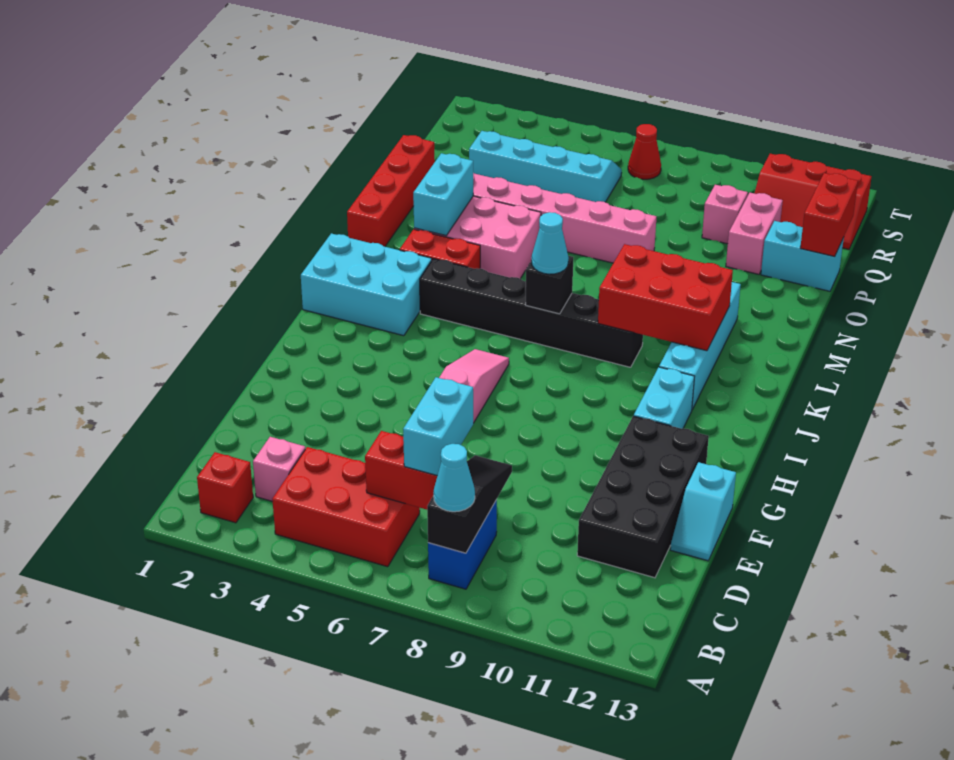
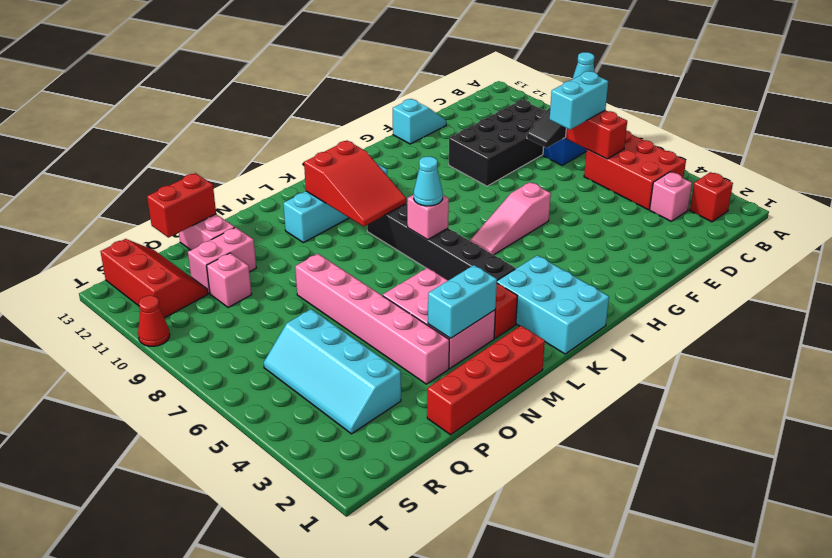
black 2x4 brick [577,416,709,578] -> black 2x4 brick moved to [449,100,547,186]
cyan 1x2 brick [634,367,695,429] -> none
black 1x1 brick [526,256,573,314] -> pink 1x1 brick [407,195,449,240]
red 2x3 brick [598,244,733,351] -> red 2x3 slope [304,141,406,226]
cyan 1x2 brick [761,221,844,291] -> pink 1x2 brick [179,214,235,250]
red 1x1 cone [628,124,661,179] -> red 1x1 cone moved to [138,296,170,346]

